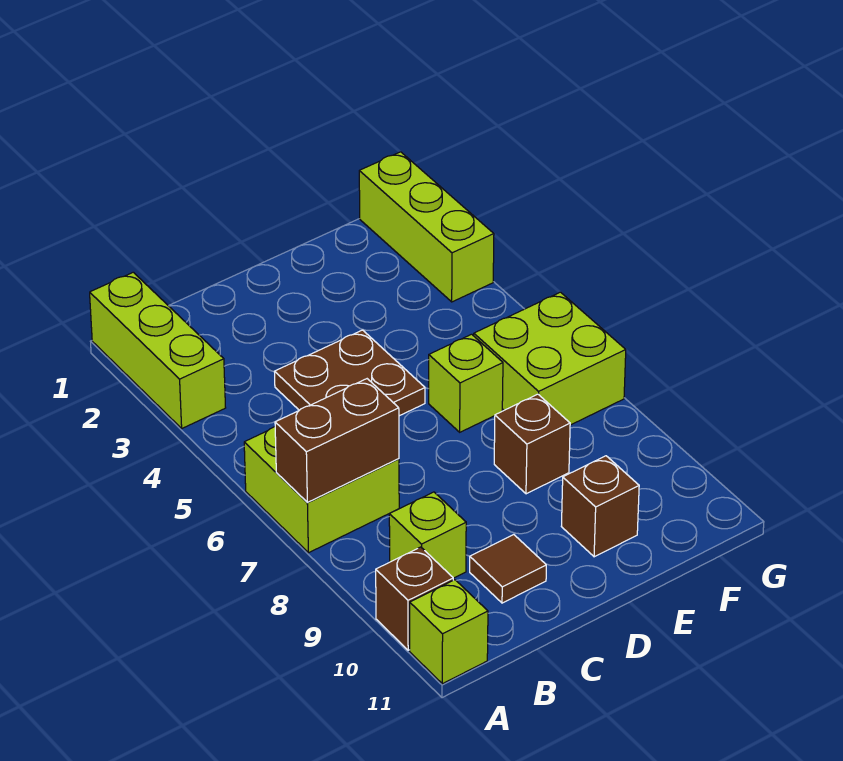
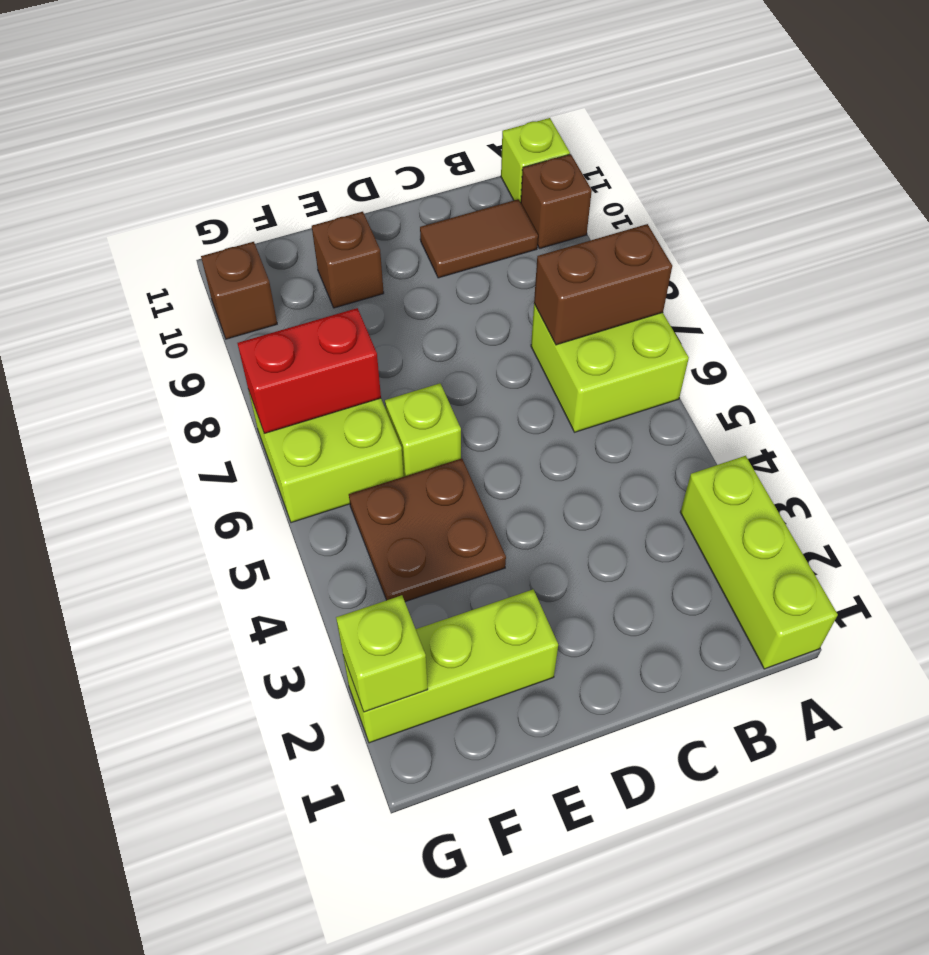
lime 1x1 brick [389,492,466,578] -> lime 1x1 brick moved to [336,595,428,712]
brown 2x2 plate [274,330,425,416] -> brown 2x2 plate moved to [349,458,506,602]
brown 1x1 tile [470,535,546,603] -> brown 1x2 tile [420,199,538,278]
brown 1x1 brick [494,394,570,494] -> brown 1x1 brick moved to [201,242,277,339]
none -> red 1x2 brick [237,308,381,434]
lime 1x3 brick [359,152,494,302] -> lime 1x3 brick turned to [343,590,558,743]

